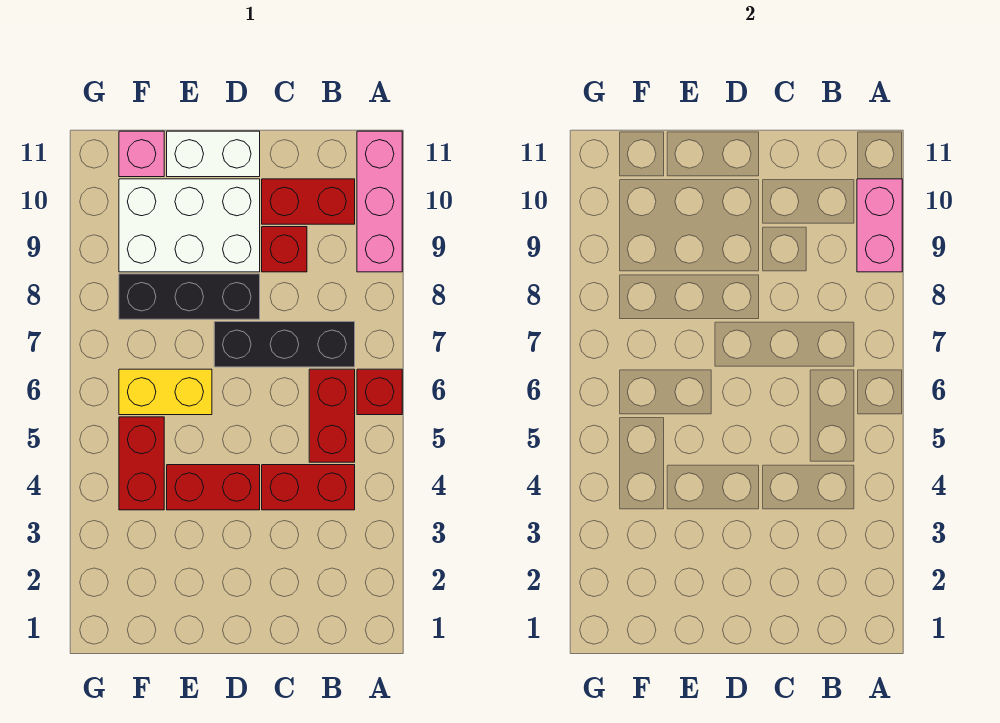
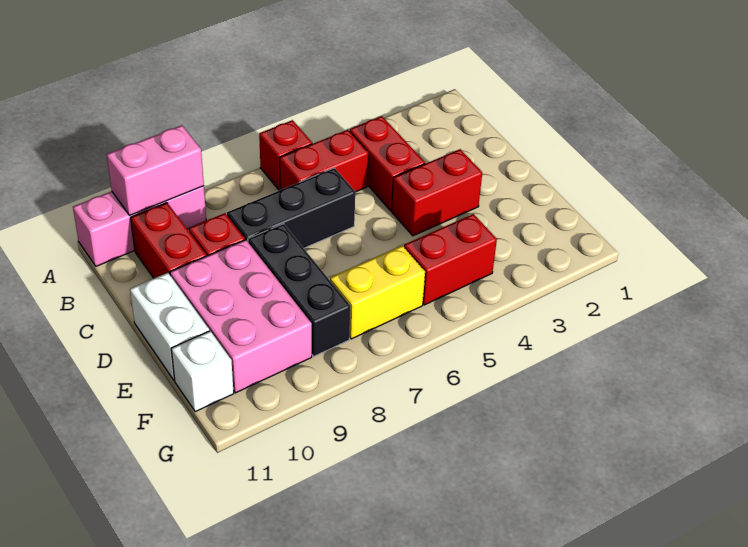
black 1x3 brick [214,322,355,367] -> black 1x3 brick turned to [227,168,355,248]
red 1x2 brick [167,465,260,510] -> red 1x2 brick turned to [392,149,482,236]
white 2x3 brick [119,179,260,272] -> pink 2x3 brick [170,240,312,393]
yellow 1x2 brick [119,369,212,415] -> yellow 1x2 brick turned to [330,246,425,339]
pink 1x1 brick [119,131,164,177] -> white 1x1 brick [171,331,234,412]

